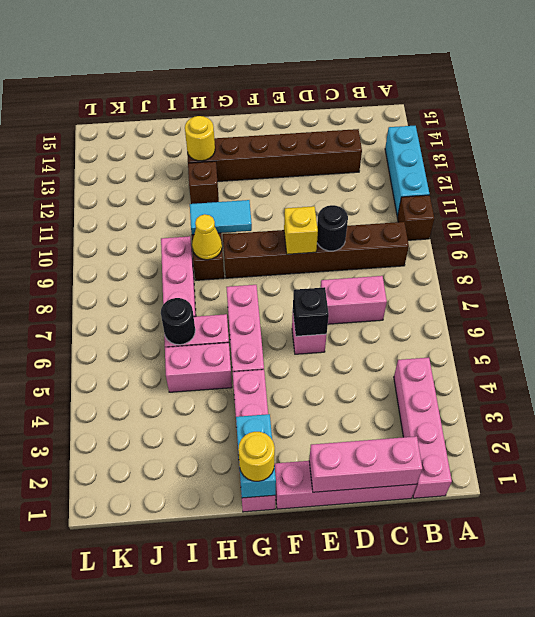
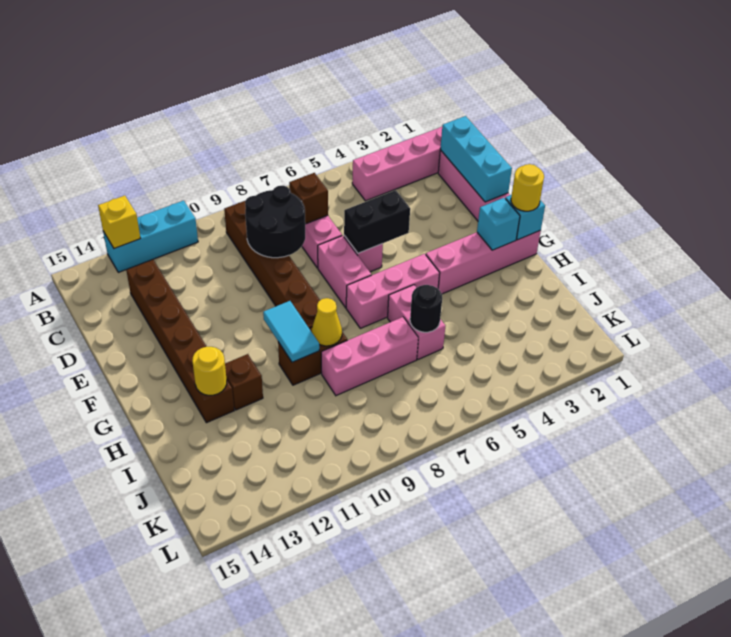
brown 1x1 brick [397,195,434,240] -> brown 1x1 brick moved to [289,173,328,224]
pink 1x3 brick [309,436,422,492] -> cyan 1x3 brick [440,116,512,202]
black 1x1 round brick [317,205,348,251] -> black 2x2 round brick [245,186,305,258]
black 1x1 brick [293,287,329,336] -> black 1x2 brick [344,190,410,253]
yellow 1x1 brick [284,206,318,254] -> yellow 1x1 brick moved to [98,196,140,249]
pink 1x2 brick [165,343,232,392] -> pink 1x2 brick moved to [318,236,371,308]

